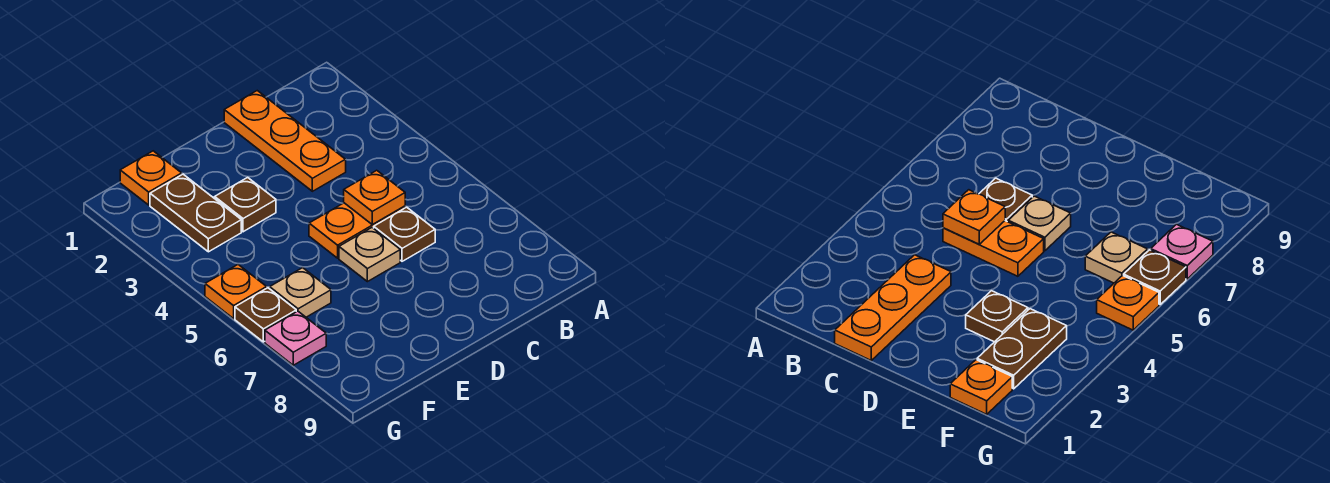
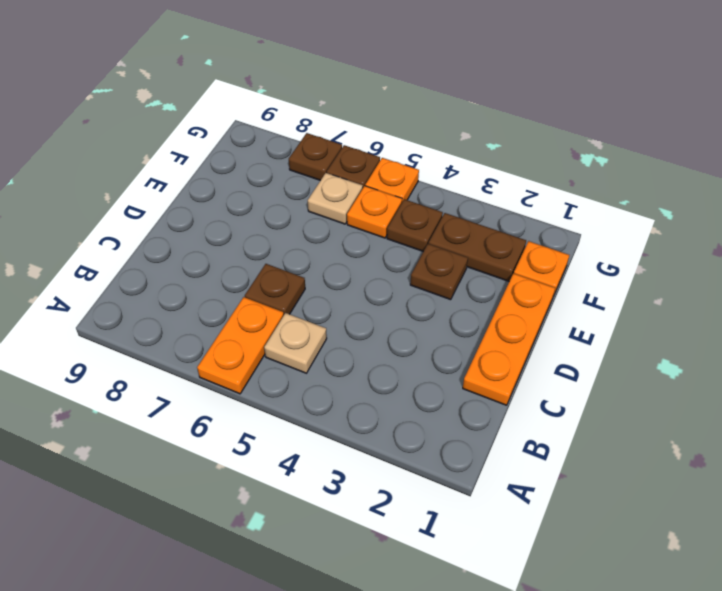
orange 1x3 plate [224,91,346,191] -> orange 1x3 plate turned to [463,273,555,405]
orange 1x2 plate [309,203,405,258] -> orange 1x2 plate moved to [197,297,284,394]
orange 1x1 plate [344,170,405,224] -> orange 1x1 plate moved to [347,186,402,238]
tan 1x1 plate [339,228,400,282] -> tan 1x1 plate moved to [264,313,327,373]
none -> brown 1x1 plate [387,199,443,252]
pink 1x1 plate [265,311,326,365] -> brown 1x1 plate [289,133,342,180]

